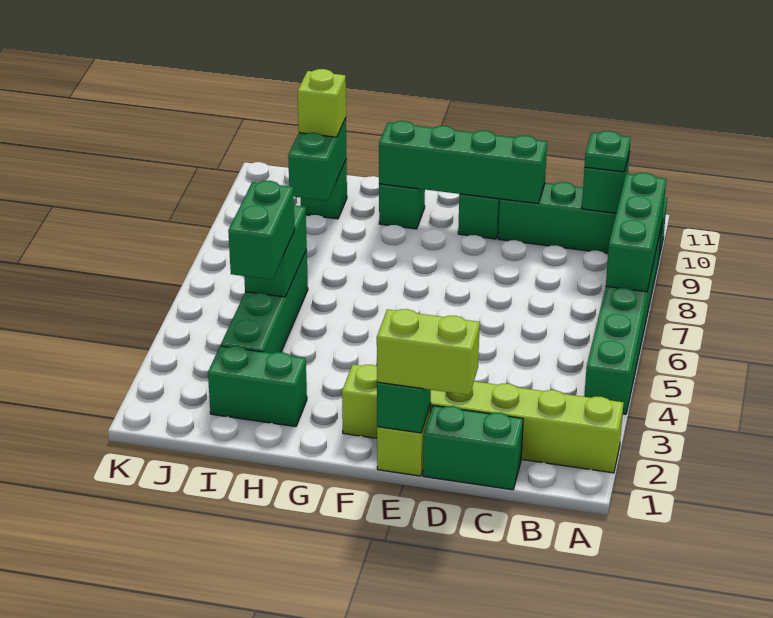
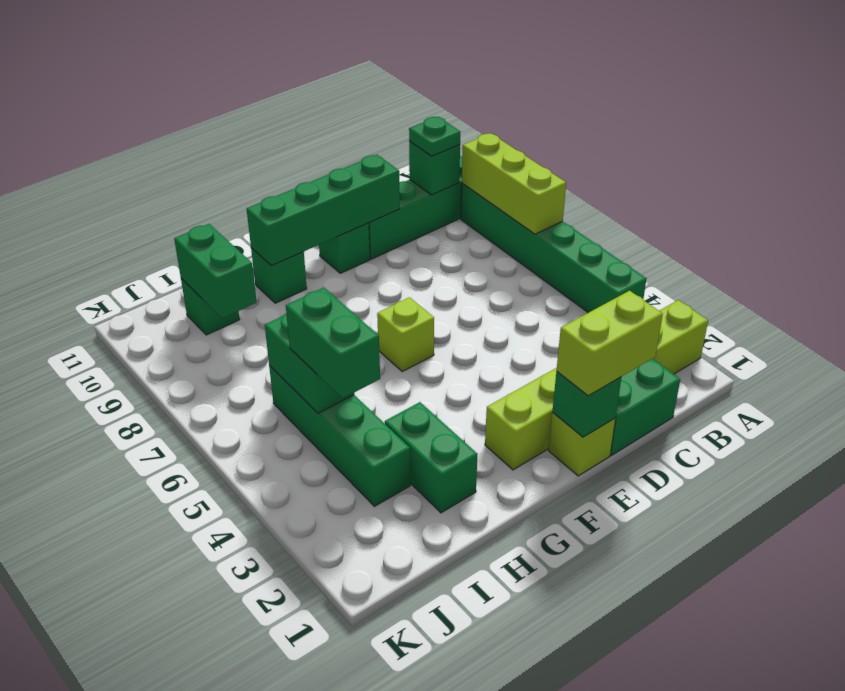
green 1x3 brick [606,173,666,292] -> lime 1x3 brick [462,133,566,234]
green 1x2 brick [208,346,307,427] -> green 1x2 brick turned to [385,402,477,513]
lime 1x1 brick [298,69,346,137] -> lime 1x1 brick moved to [377,297,434,371]

